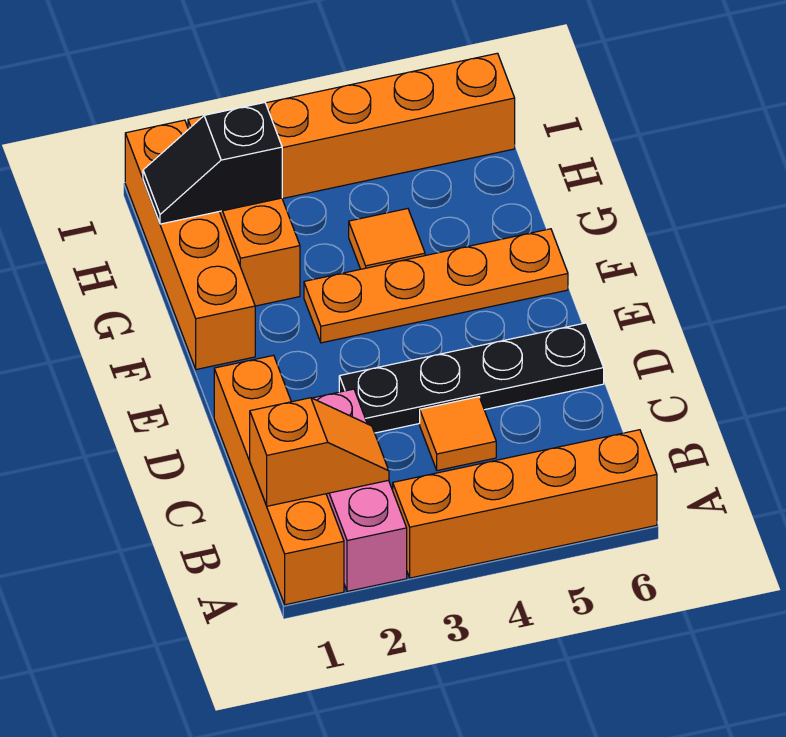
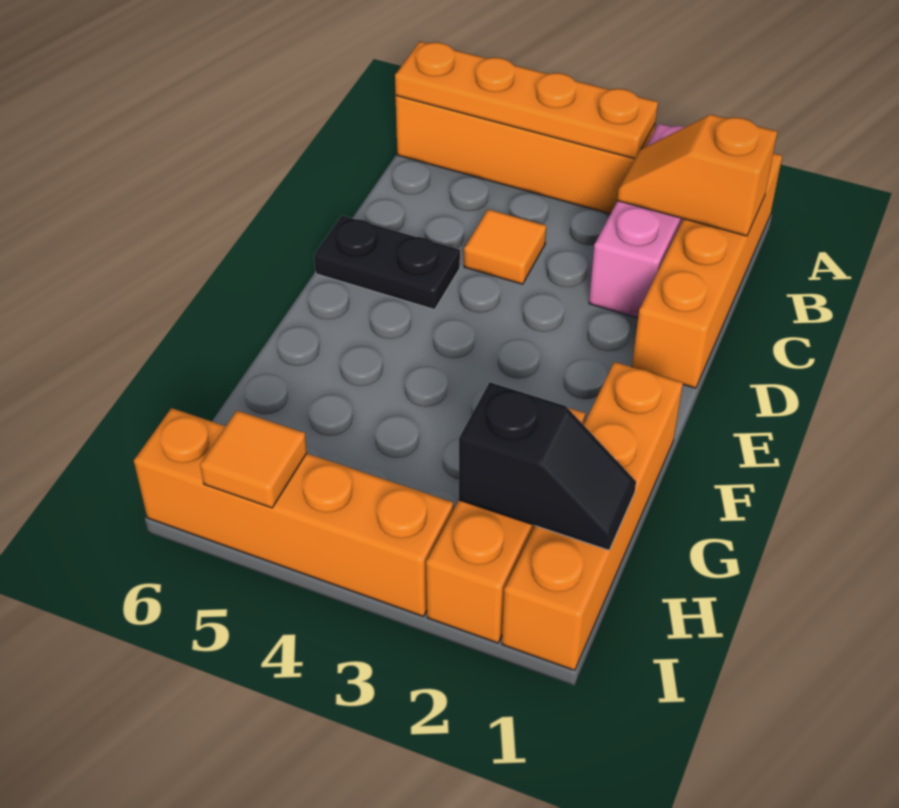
black 1x4 plate [339,323,604,433] -> black 1x2 plate [314,216,460,310]
orange 1x4 plate [304,229,568,343] -> orange 1x4 plate moved to [395,41,658,159]
orange 1x1 tile [349,209,425,269] -> orange 1x1 tile moved to [200,411,307,508]

